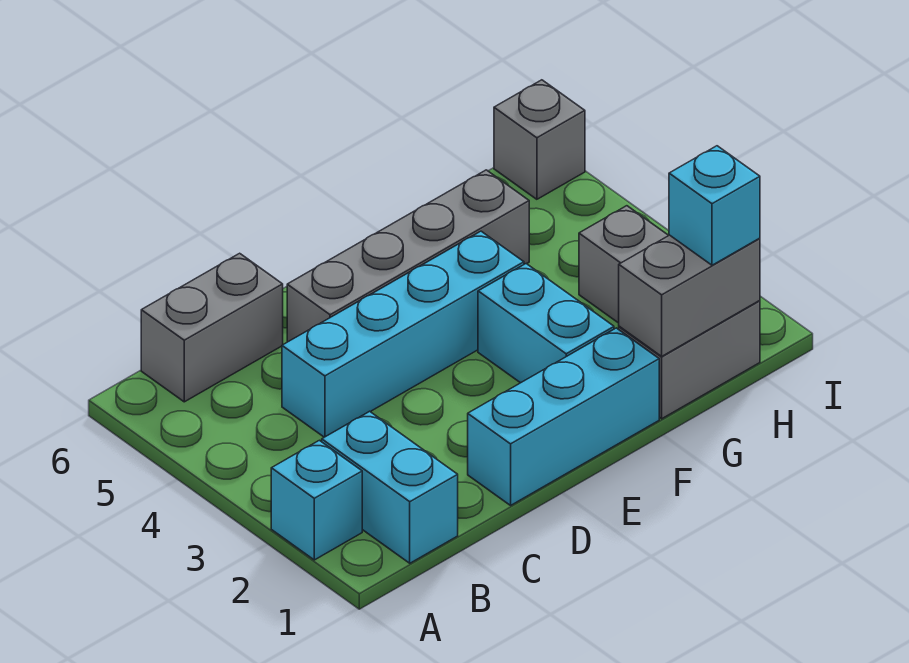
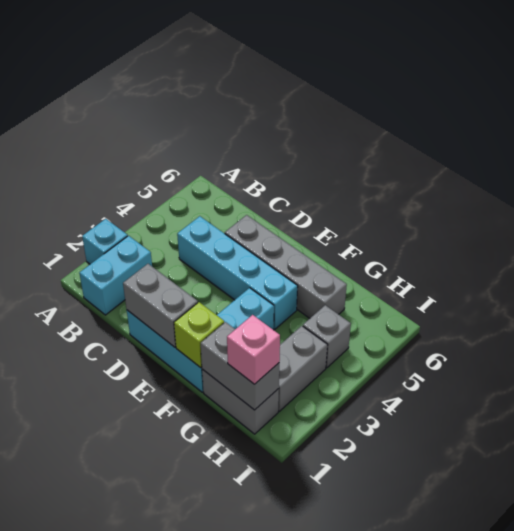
grey 1x2 brick [141,253,283,402] -> grey 1x2 brick moved to [123,264,198,347]
none -> lime 1x1 brick [174,302,224,368]
cyan 1x1 brick [669,146,760,265] -> pink 1x1 brick [227,315,280,384]
grey 1x1 brick [494,80,585,199] -> grey 1x1 brick moved to [303,305,351,368]

